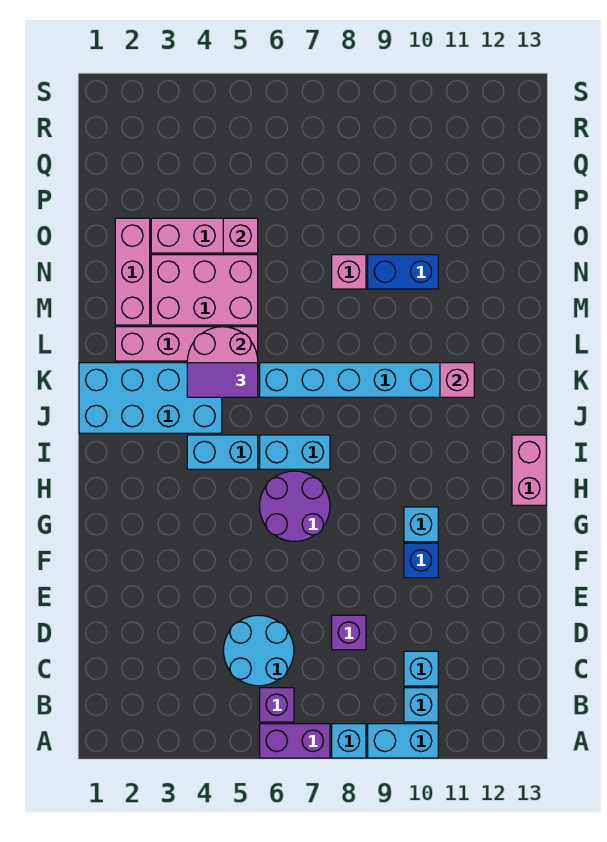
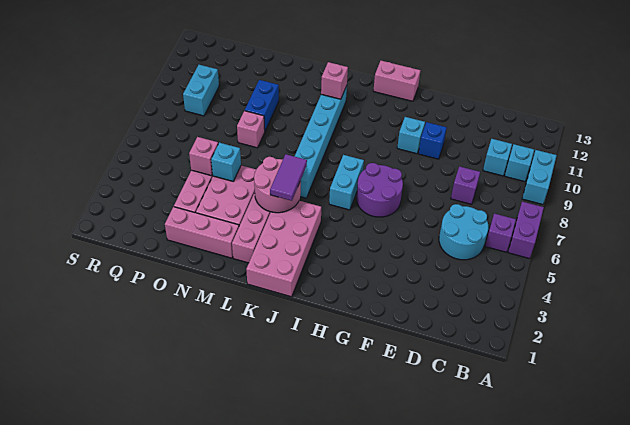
cyan 1x1 brick [332,724,366,758] -> cyan 1x1 brick moved to [211,143,241,181]
cyan 1x2 brick [187,435,258,469] -> cyan 1x2 brick moved to [183,65,219,116]
cyan 2x4 brick [79,363,222,433] -> pink 2x4 brick [246,201,321,297]

